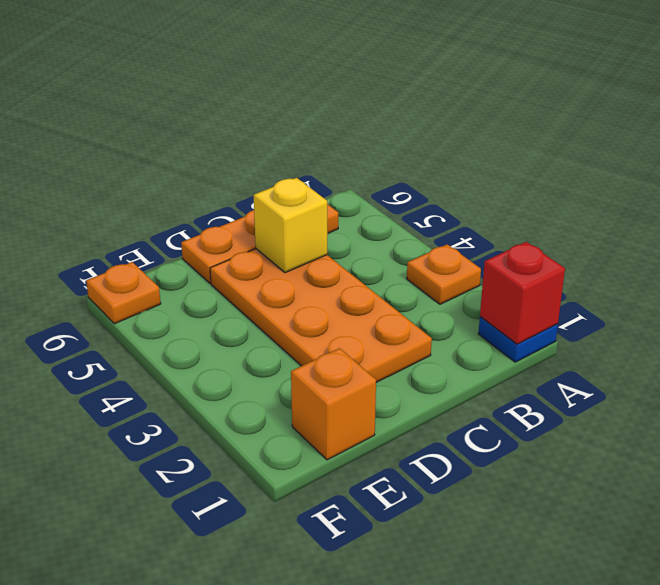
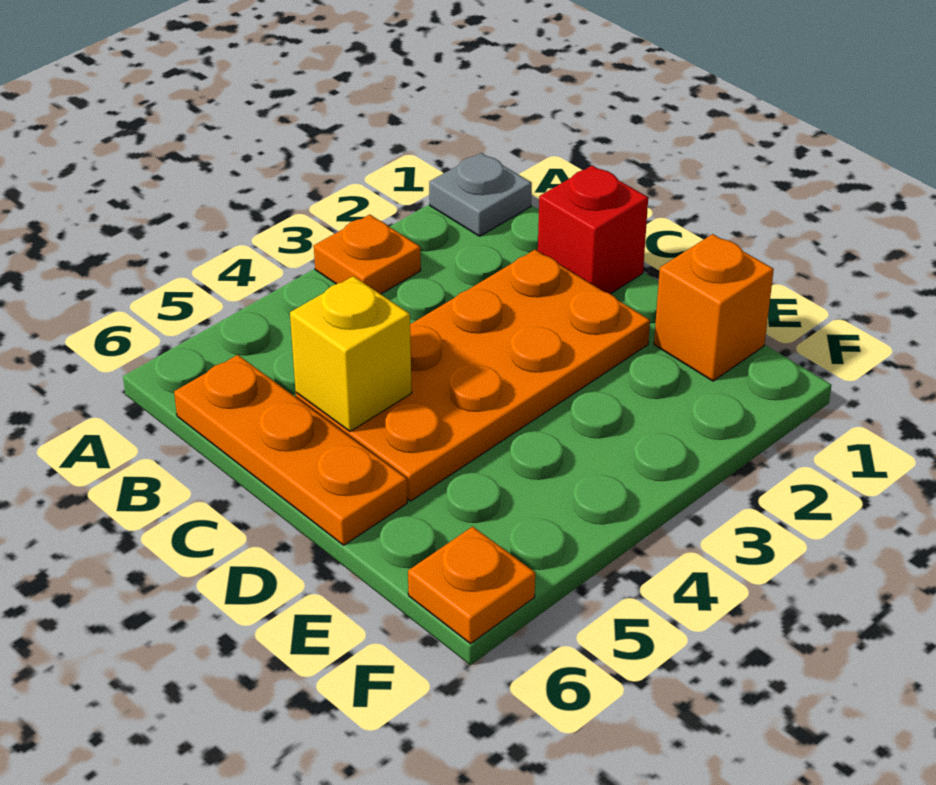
blue 1x1 plate [478,317,558,362] -> grey 1x1 plate [429,153,532,236]
red 1x1 brick [480,242,565,344] -> red 1x1 brick moved to [538,165,648,294]

